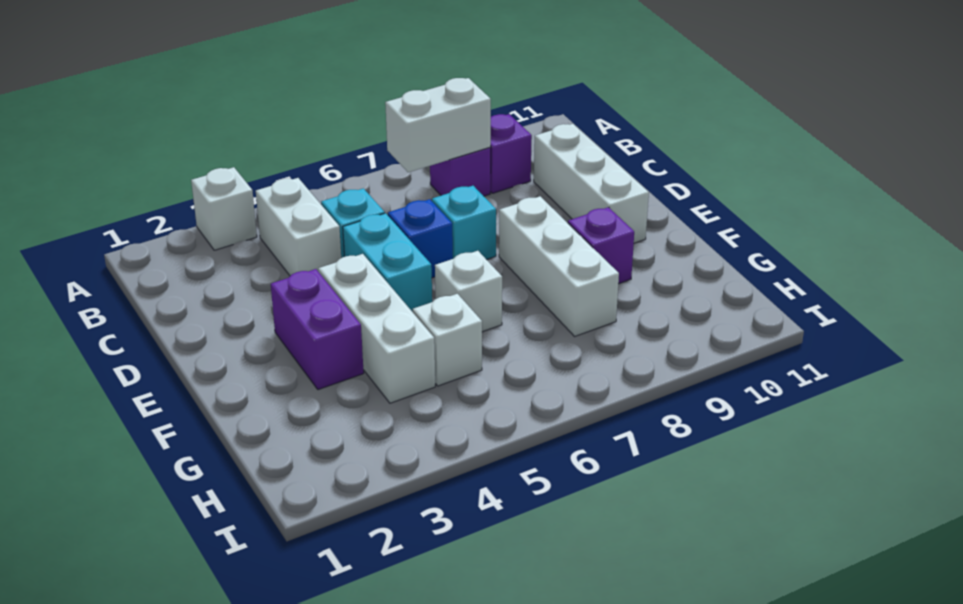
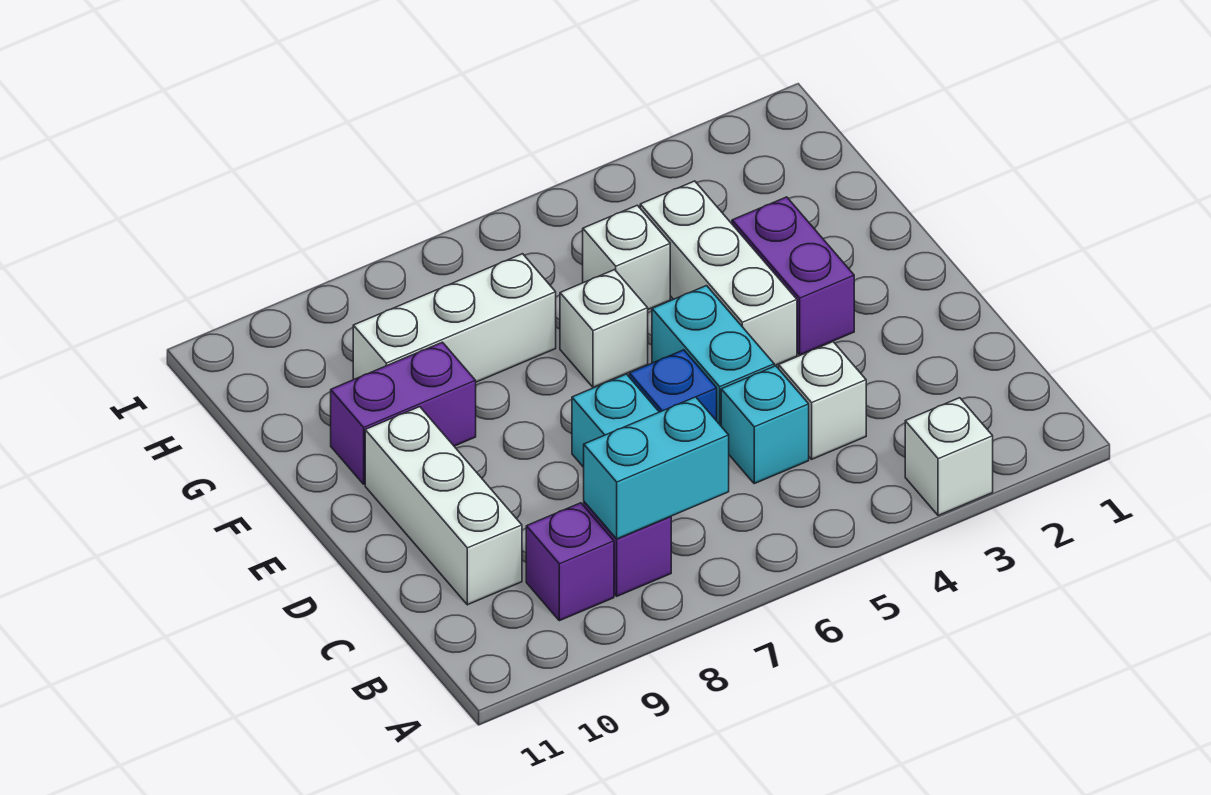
white 1x2 brick [256,178,341,276] -> white 1x1 brick [779,342,866,459]
white 1x2 brick [385,78,491,172] -> cyan 1x2 brick [584,397,729,539]
white 1x3 brick [499,196,619,336] -> white 1x3 brick turned to [353,254,556,382]
purple 1x1 brick [568,207,634,284] -> purple 1x2 brick [331,342,476,484]

